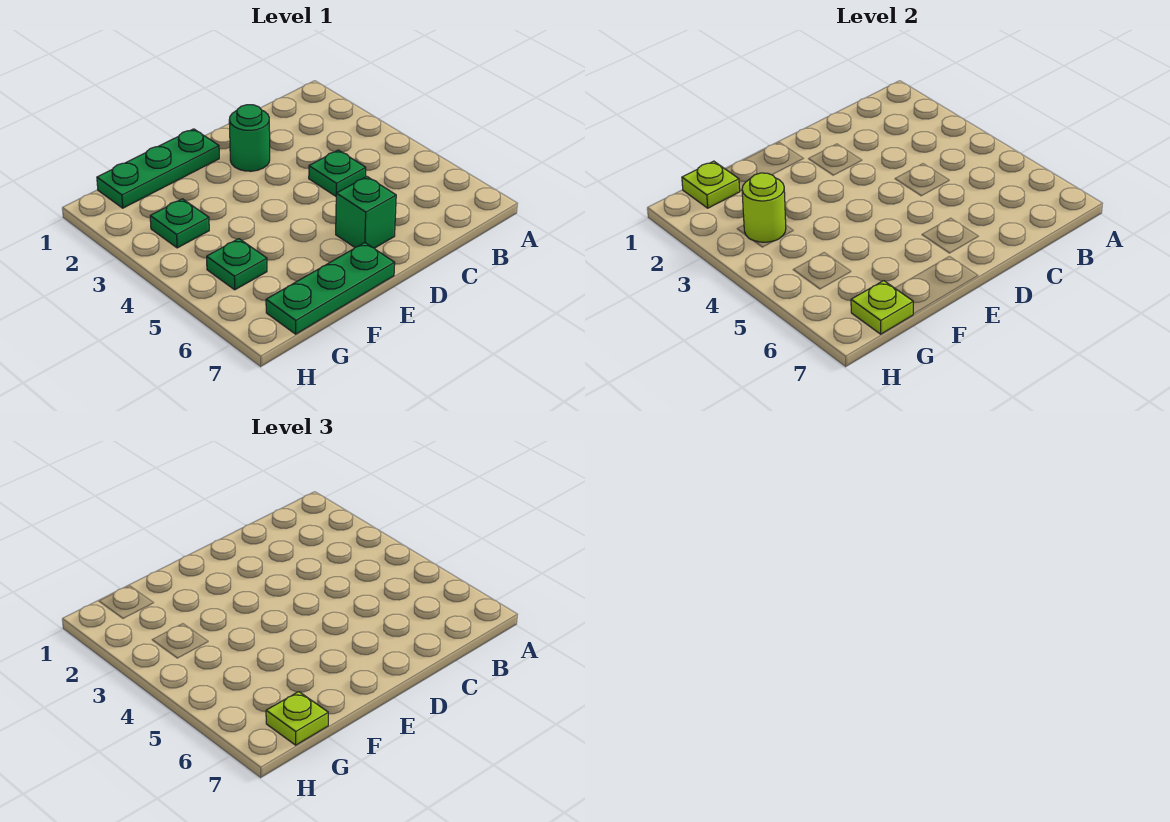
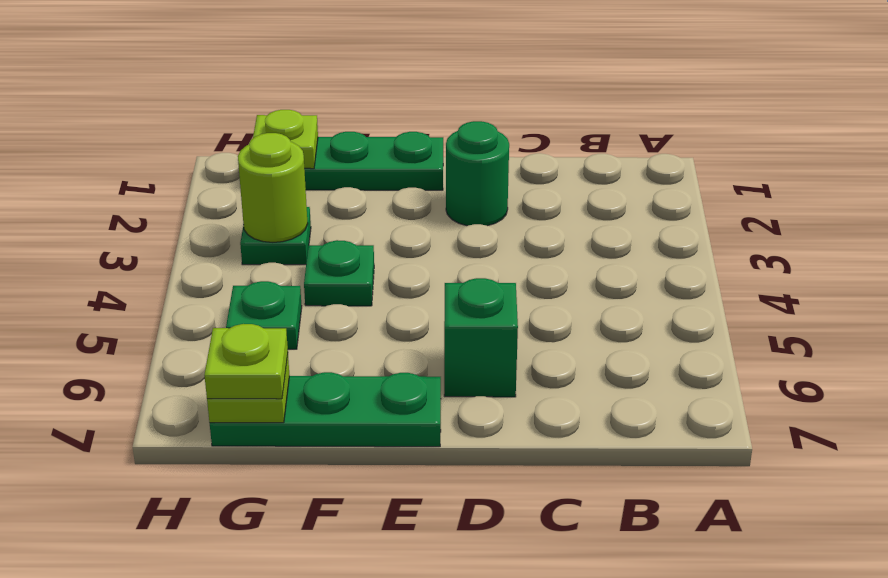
green 1x1 plate [309,150,366,196] -> green 1x1 plate moved to [304,240,374,306]

